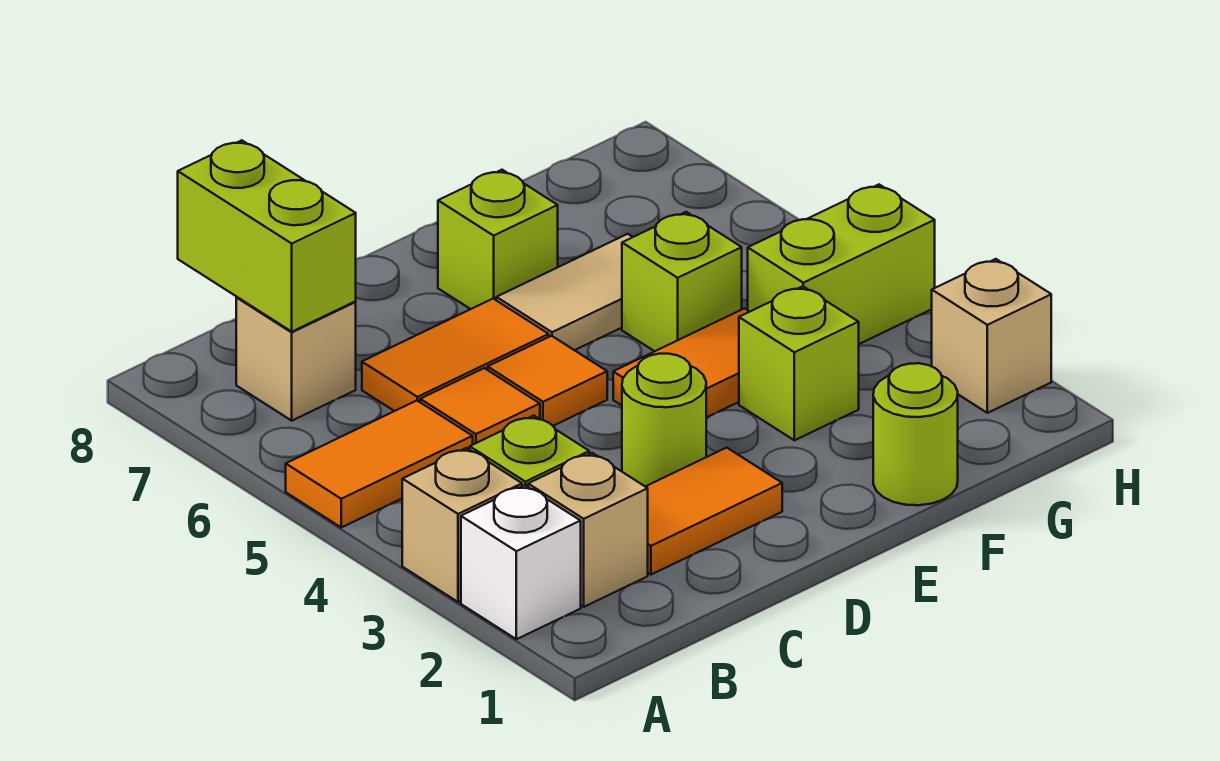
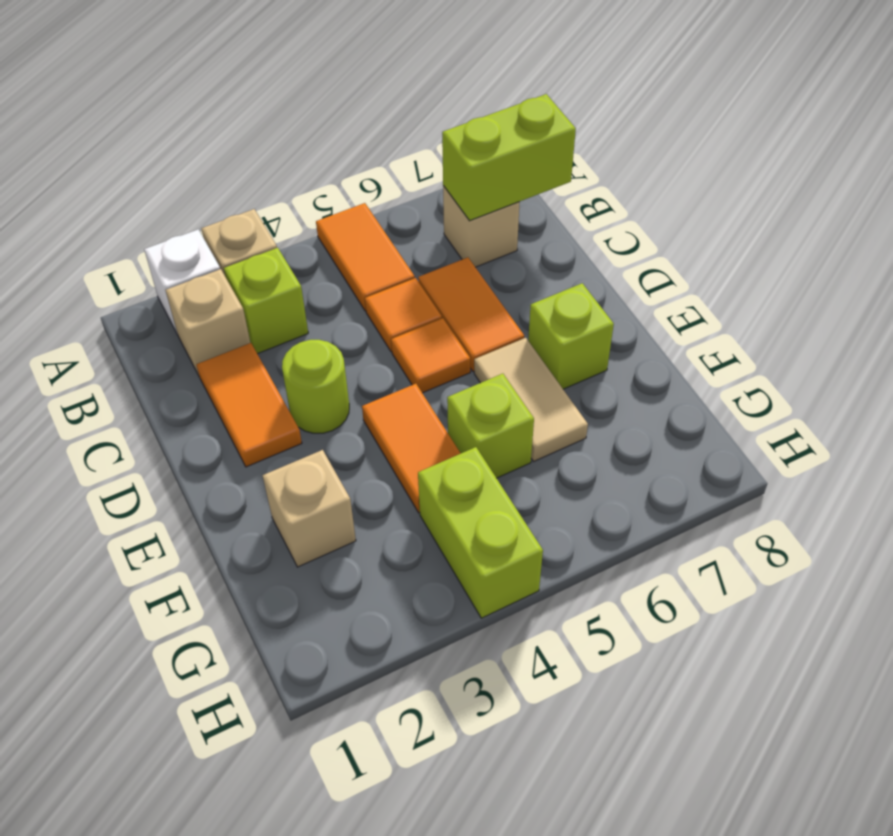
lime 1x1 round brick [873,363,958,505] -> none
lime 1x1 brick [739,286,859,440] -> none
tan 1x1 brick [932,259,1051,413] -> tan 1x1 brick moved to [263,450,356,567]

